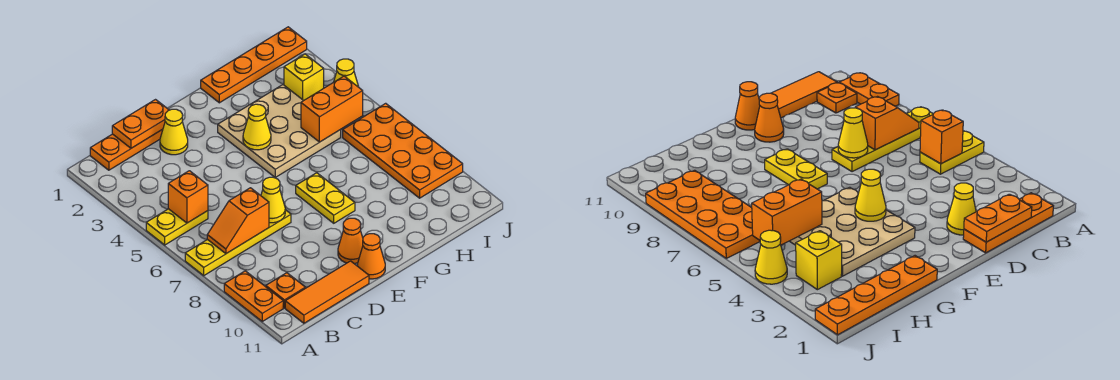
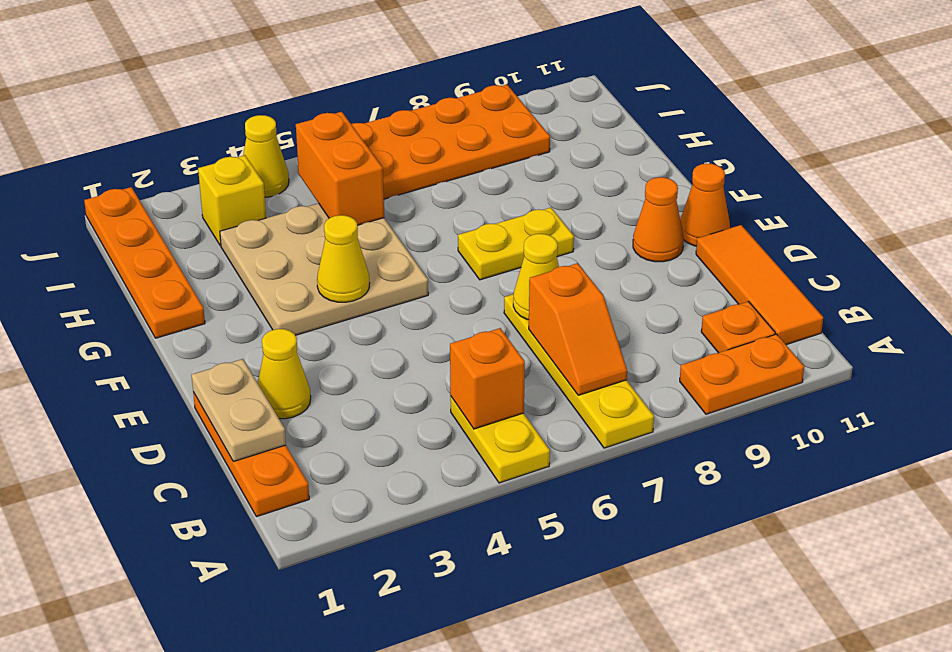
orange 1x2 plate [112,100,169,148] -> tan 1x2 plate [192,359,286,462]

